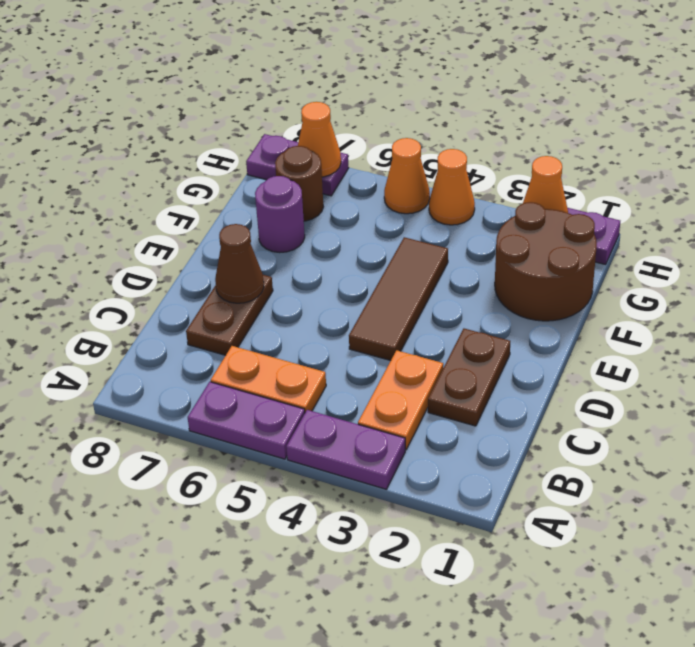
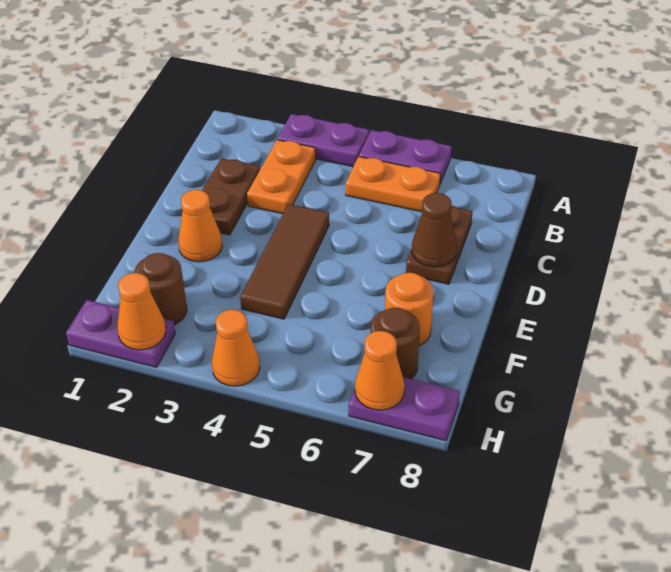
brown 2x2 round brick [495,202,597,321] -> brown 1x1 round brick [134,253,187,325]
purple 1x1 round brick [255,176,305,253] -> orange 1x1 round brick [385,273,433,346]
orange 1x1 cone [384,138,430,214] -> orange 1x1 cone moved to [178,190,222,262]

